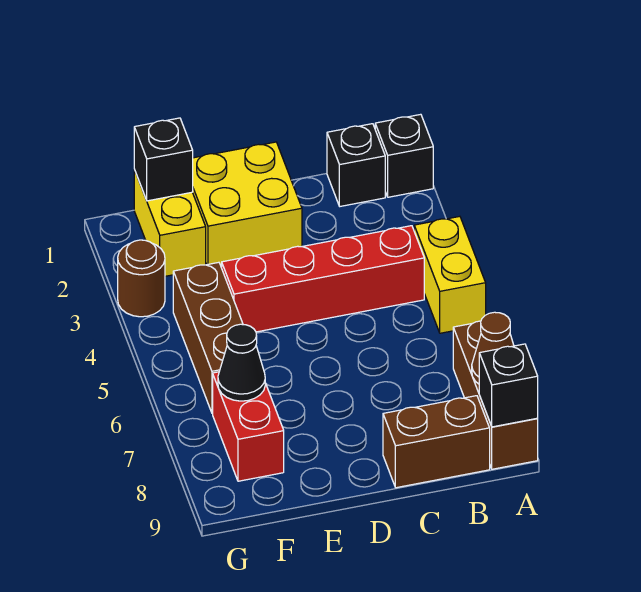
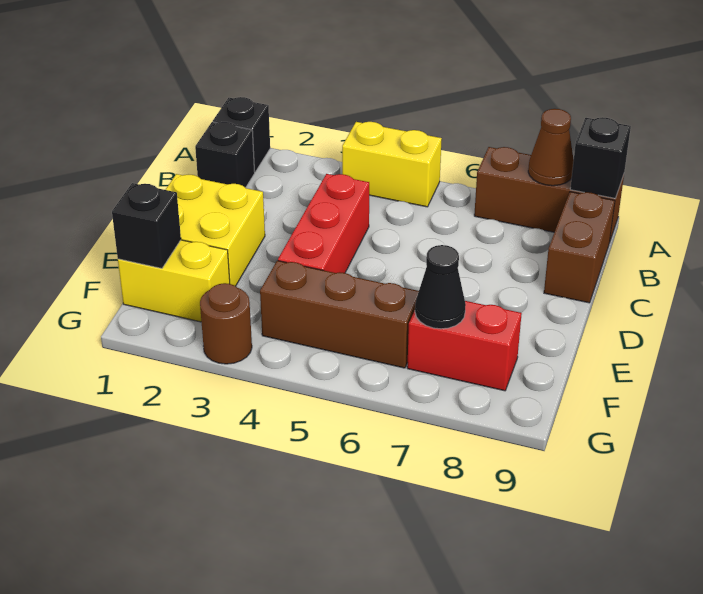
red 1x4 brick [222,226,424,332] -> red 1x3 brick [278,174,369,273]

